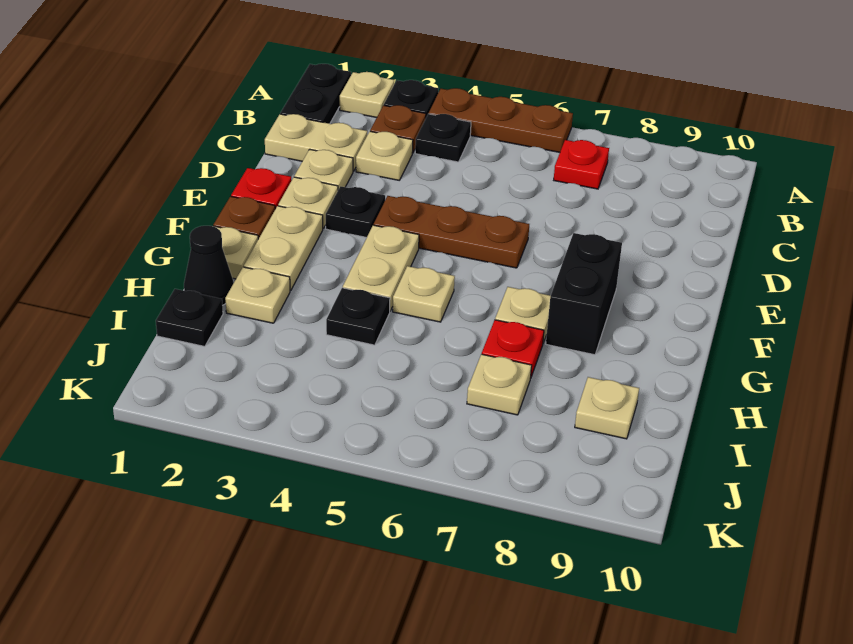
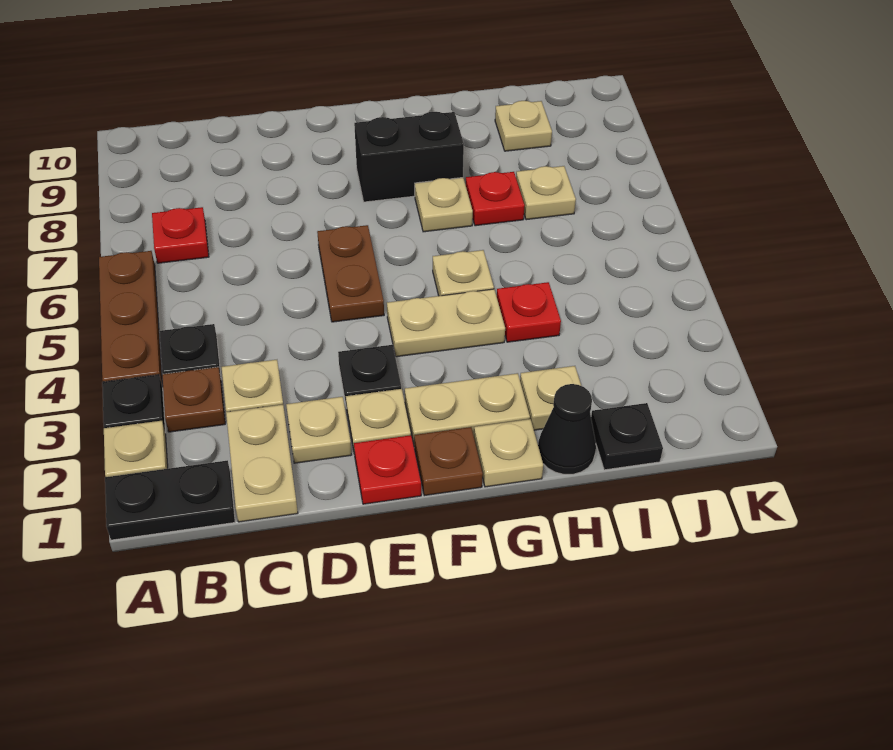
brown 1x3 plate [374,196,529,268] -> brown 1x2 plate [317,225,384,322]
black 1x1 plate [326,288,390,345] -> red 1x1 plate [497,282,561,342]

